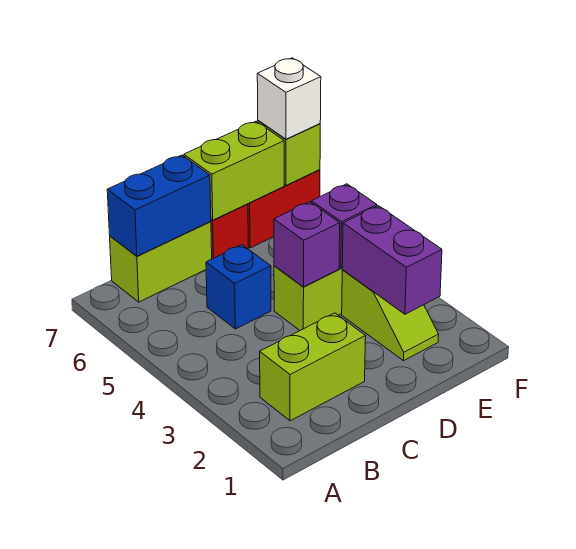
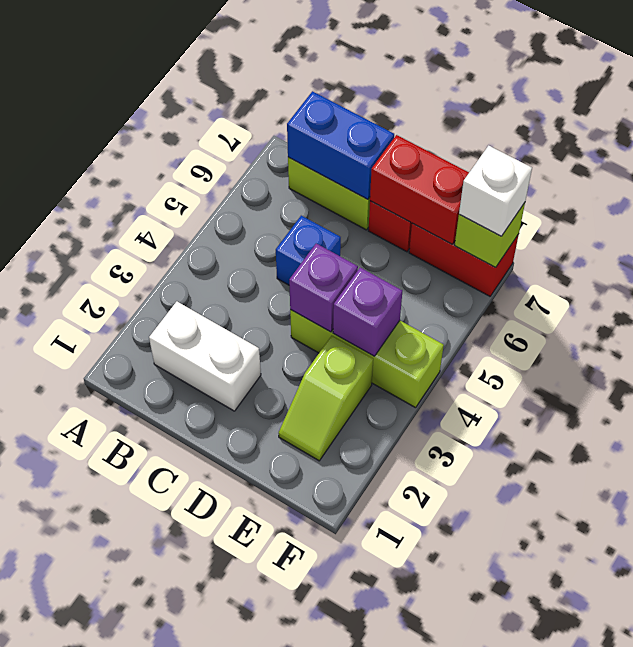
lime 1x2 brick [260,313,366,421] -> white 1x2 brick [149,302,261,411]
lime 1x2 brick [184,121,284,220] -> red 1x2 brick [370,135,469,244]
purple 1x2 brick [342,206,442,314] -> none

